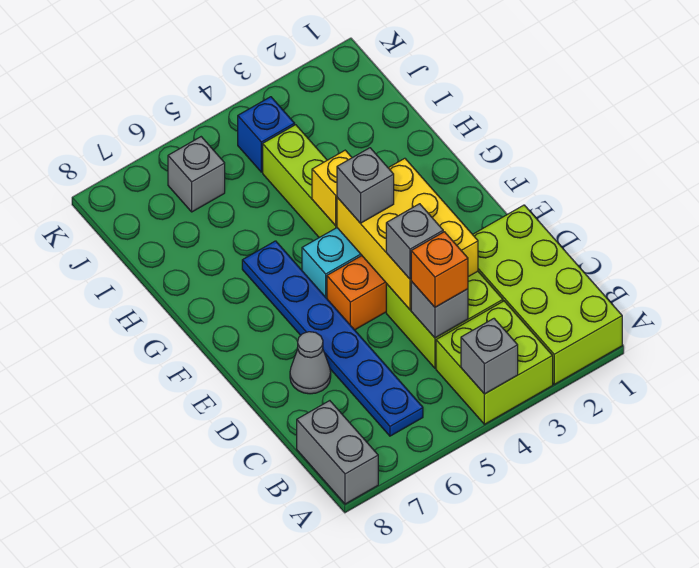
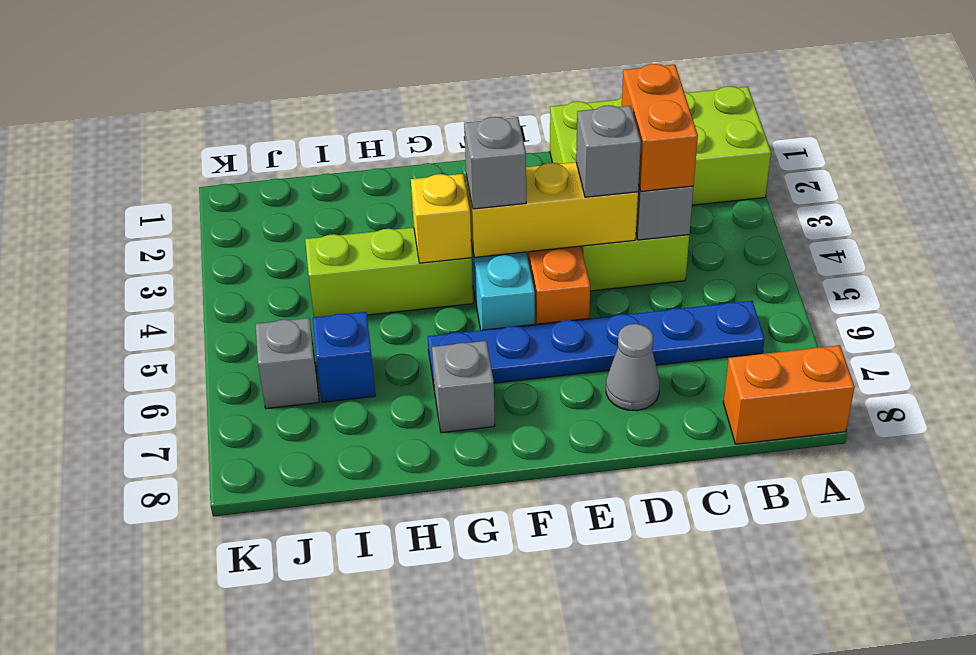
lime 2x2 brick [436,301,553,424] -> none
grey 1x1 brick [461,319,518,394] -> grey 1x1 brick moved to [432,341,495,433]
grey 1x2 brick [297,401,378,504] -> orange 1x2 brick [723,345,855,444]
orange 1x1 brick [411,232,468,307] -> orange 1x2 brick [622,64,698,191]
yellow 2x3 brick [337,158,478,310] -> yellow 1x3 brick [466,162,638,257]
blue 1x1 brick [238,97,295,172] -> blue 1x1 brick moved to [313,312,375,402]

